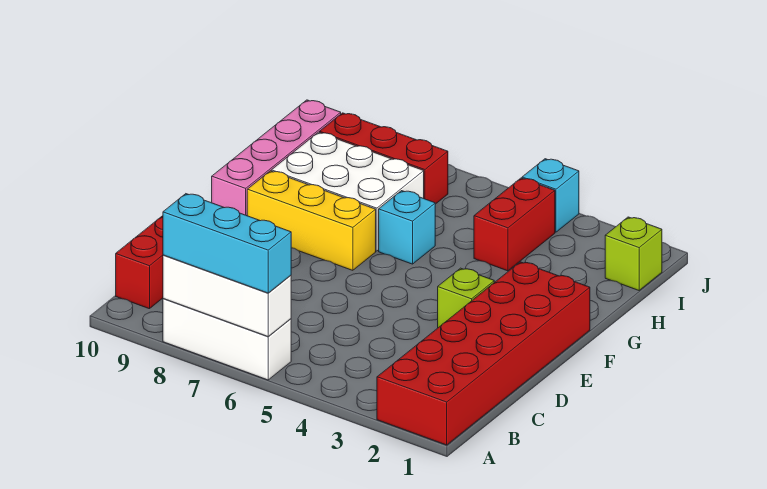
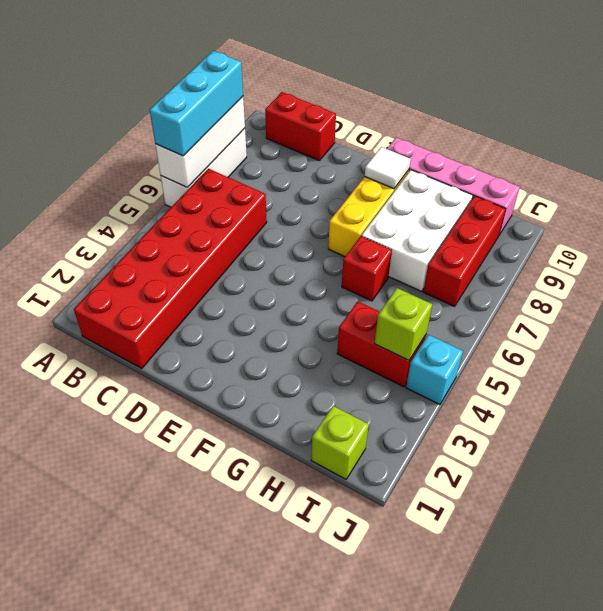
red 2x6 brick [377,262,590,445] -> red 2x6 brick turned to [74,169,267,368]
lime 1x1 brick [438,268,494,328] -> lime 1x1 brick moved to [375,288,432,360]
none -> white 1x1 tile [365,147,411,189]
cyan 1x1 brick [379,191,435,264] -> red 1x1 brick [342,236,392,301]

